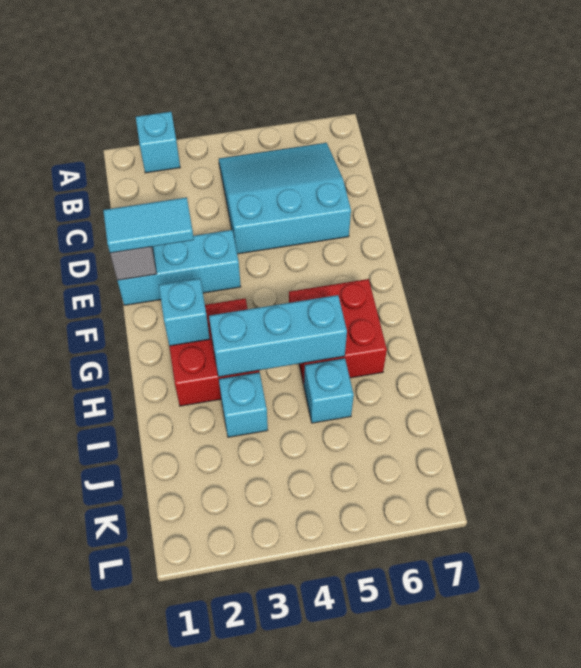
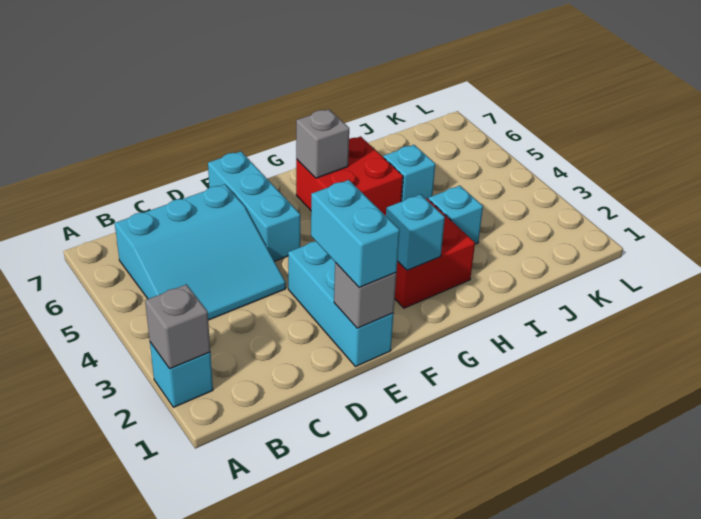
none -> grey 1x1 brick [145,284,210,369]
cyan 3x3 slope [219,143,351,254] -> cyan 3x3 slope turned to [115,184,286,320]
cyan 1x2 tile [103,197,194,253] -> cyan 1x2 brick [311,180,400,288]
none -> grey 1x1 brick [296,109,349,178]
cyan 1x3 brick [209,295,347,377] -> cyan 1x3 brick moved to [208,151,300,261]

